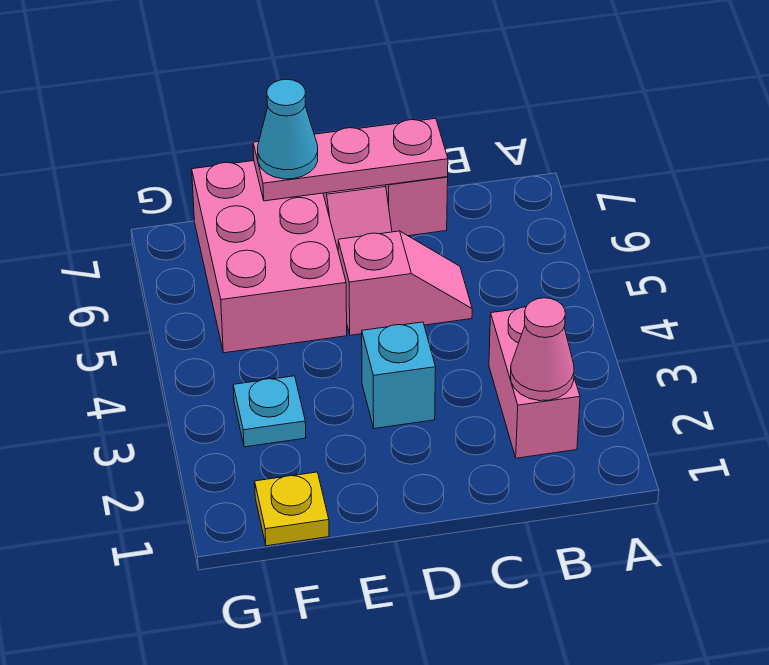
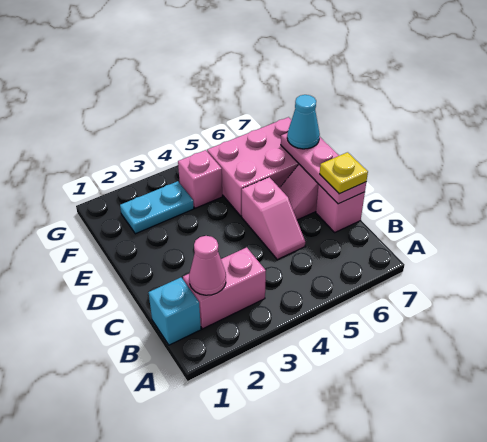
cyan 1x1 brick [362,322,436,429] -> cyan 1x1 brick moved to [148,278,201,345]
yellow 1x1 plate [255,472,329,546] -> yellow 1x1 plate moved to [320,152,368,194]
cyan 1x1 plate [233,376,306,447] -> cyan 1x2 plate [120,181,194,234]
none -> pink 1x1 brick [178,150,222,208]

